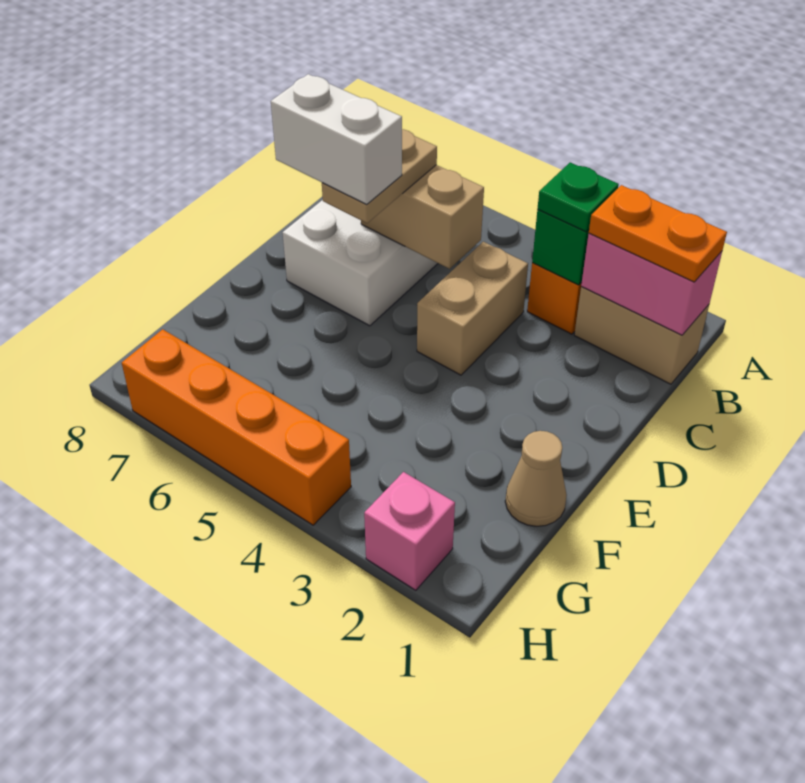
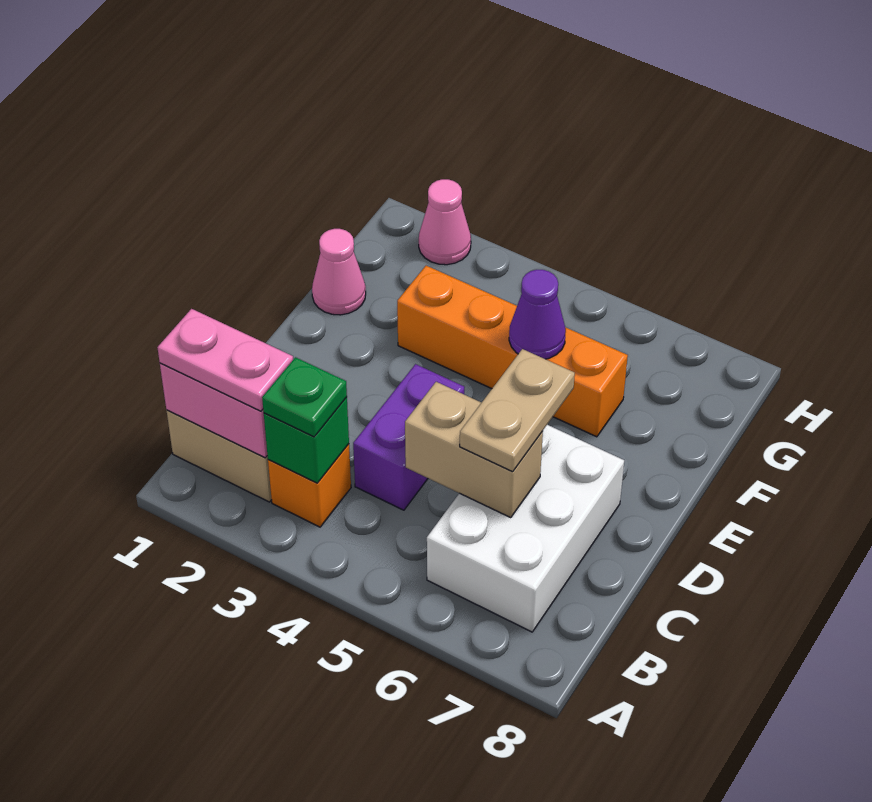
orange 1x2 plate [589,185,727,282] -> pink 1x2 plate [157,309,293,411]
tan 1x2 brick [417,242,528,375] -> purple 1x2 brick [353,364,464,510]
white 1x2 brick [271,74,402,204] -> none
tan 1x1 cone [505,431,567,526] -> pink 1x1 cone [312,229,366,315]
none -> purple 1x1 cone [509,270,566,359]
pink 1x1 brick [364,472,455,590] -> pink 1x1 cone [419,179,471,265]
orange 1x4 brick [122,329,351,525] -> orange 1x4 brick moved to [397,266,628,437]

